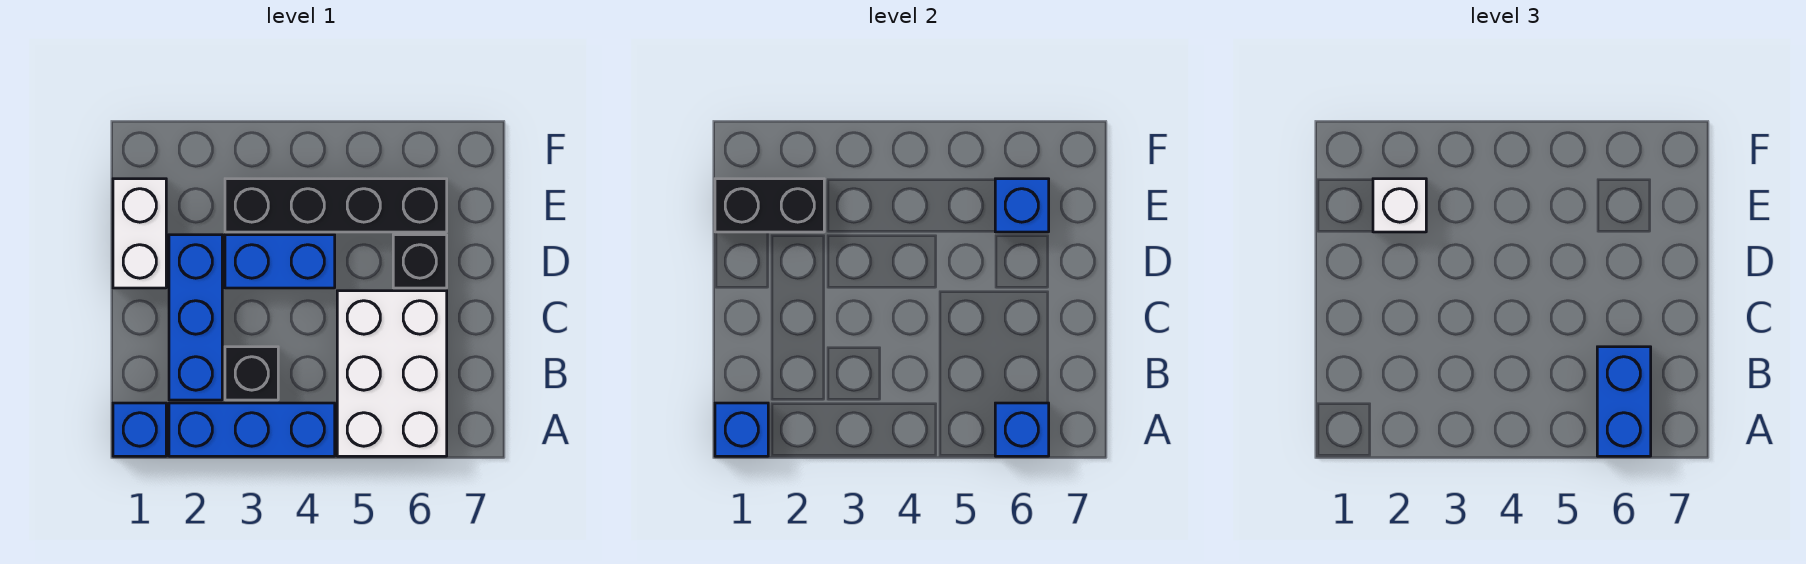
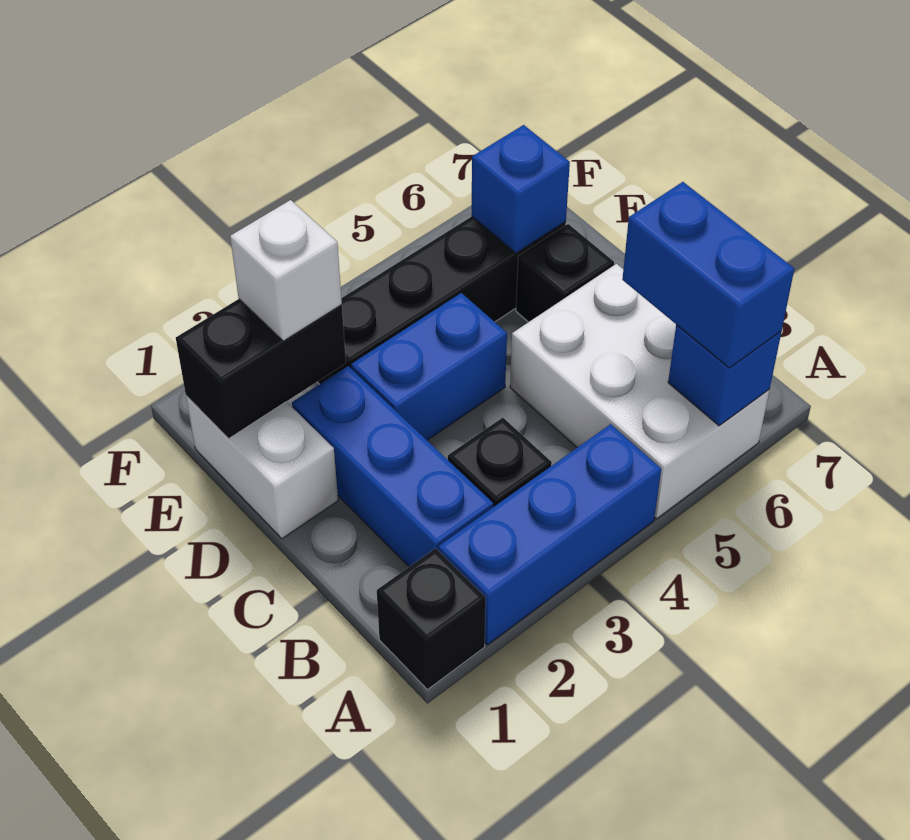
blue 1x1 brick [113,403,166,456] -> black 1x1 brick [377,548,486,690]
blue 1x1 brick [715,403,768,456] -> none

